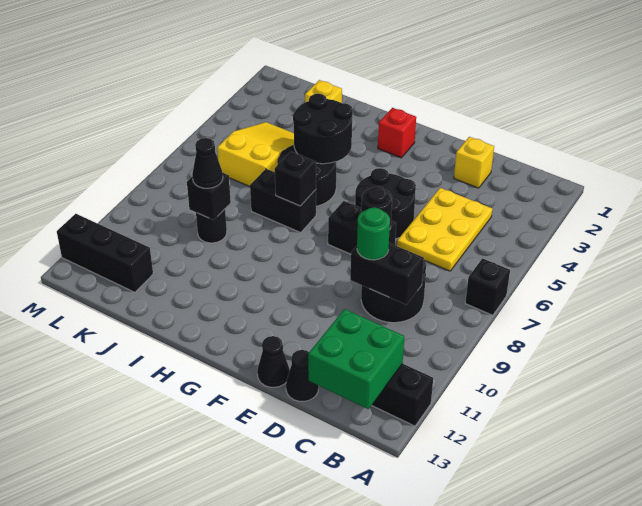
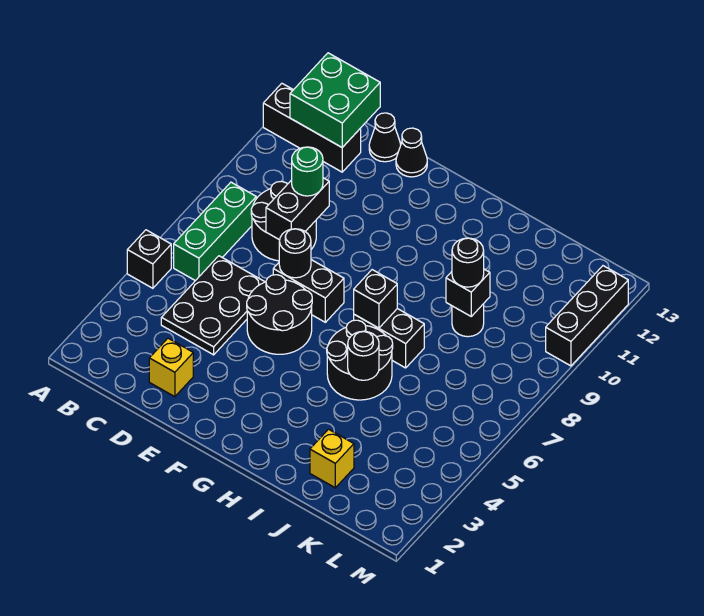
black 1x1 brick [465,258,510,315] -> black 1x1 brick moved to [127,230,171,288]
none -> green 1x3 brick [174,182,256,281]
yellow 2x3 plate [397,188,492,271] -> black 2x3 plate [161,256,264,355]
black 1x2 brick [350,243,424,305] -> black 1x2 brick turned to [266,178,329,240]
red 1x1 brick [378,108,416,158] -> none
black 2x2 round brick [293,94,353,164] -> black 1x1 round brick [348,331,379,380]
yellow 2x3 slope [217,122,294,186] -> none
black 1x1 cone [192,138,223,188] -> black 1x1 round brick [452,238,484,287]
black 1x3 brick [57,214,153,292] -> black 1x3 brick turned to [546,266,628,366]

